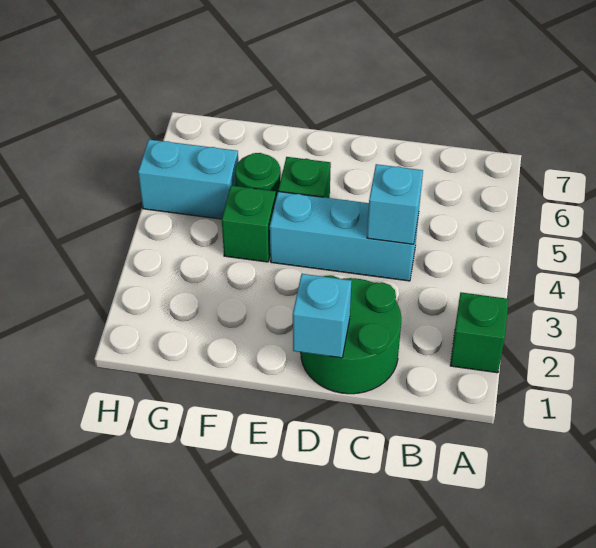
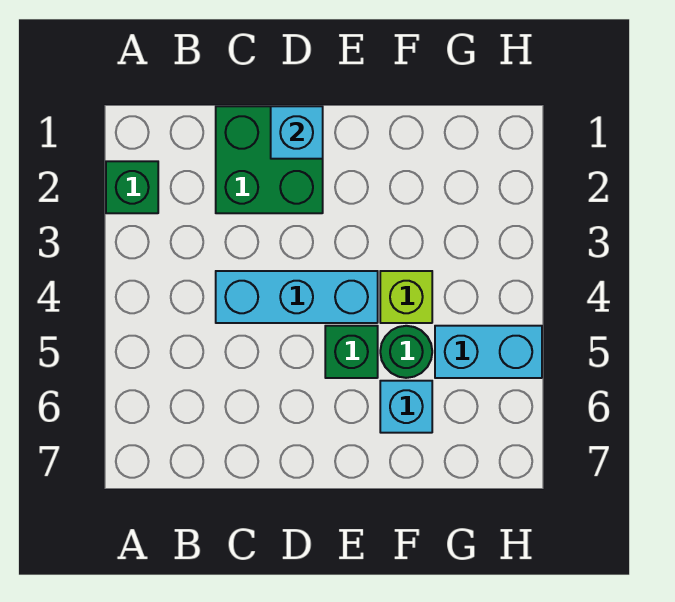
green 2x2 round brick [301,276,402,394] -> green 2x2 brick [216,106,323,213]
cyan 1x1 brick [367,164,423,244] -> cyan 1x1 brick moved to [380,381,432,433]
green 1x1 brick [222,186,276,262] -> lime 1x1 brick [380,271,432,323]

